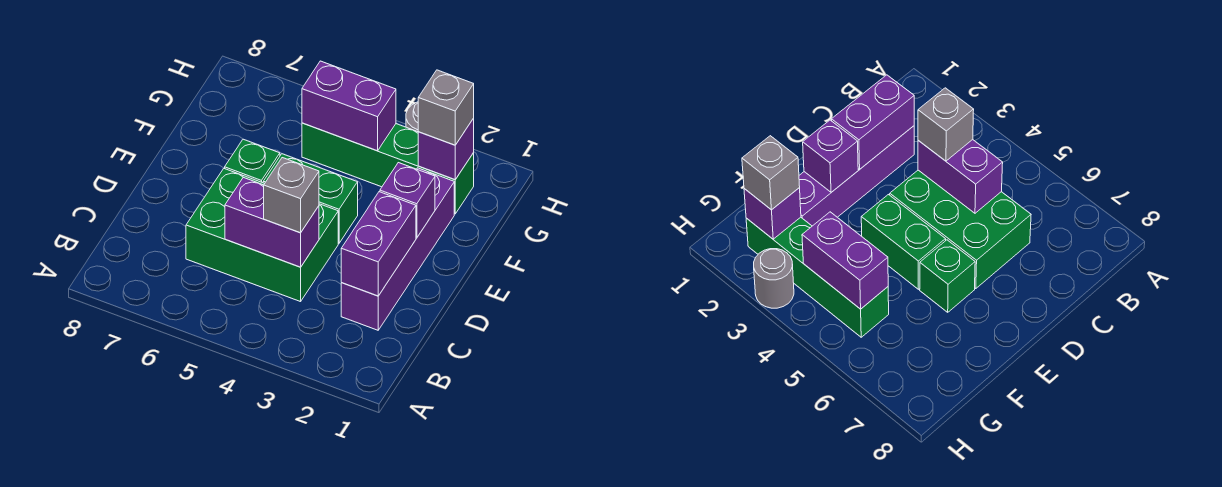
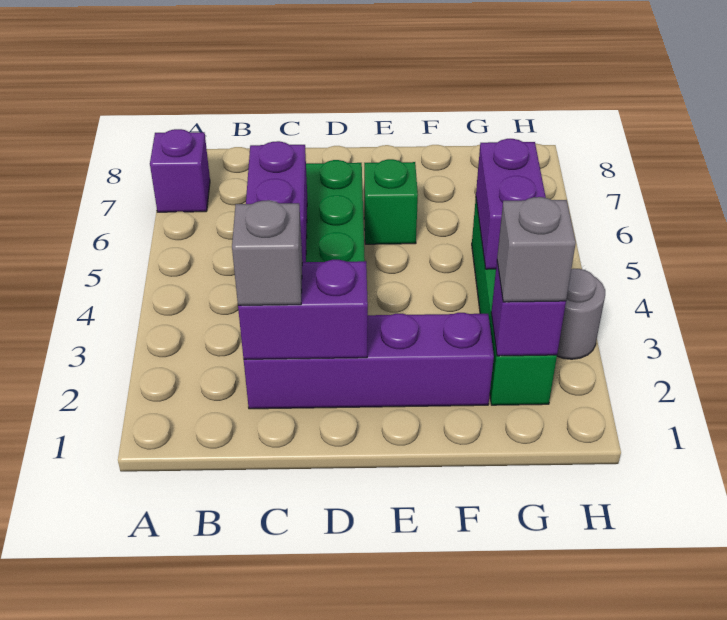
grey 1x1 brick [264,158,319,233] -> grey 1x1 brick moved to [232,200,302,305]
purple 1x1 brick [380,163,435,238] -> purple 1x1 brick moved to [150,129,210,212]
green 1x2 brick [263,154,358,243] -> none

